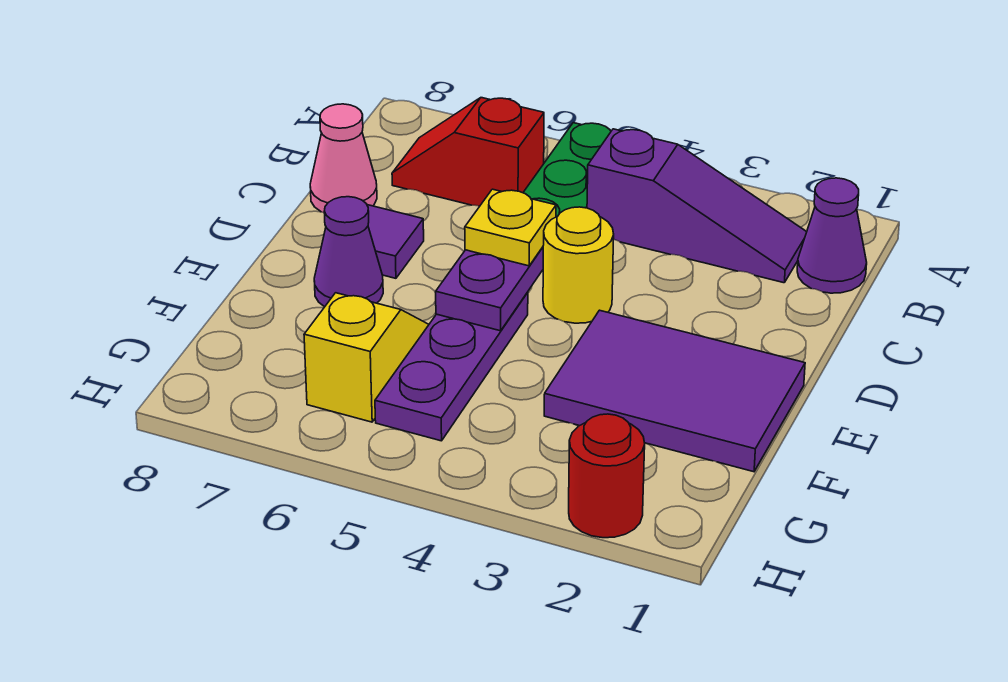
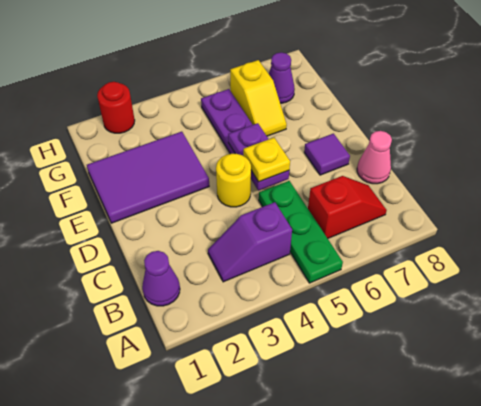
purple 1x3 slope [587,129,807,283] -> purple 1x2 slope [208,202,292,282]
purple 1x1 cone [314,197,383,307] -> purple 1x1 cone moved to [269,52,295,103]

